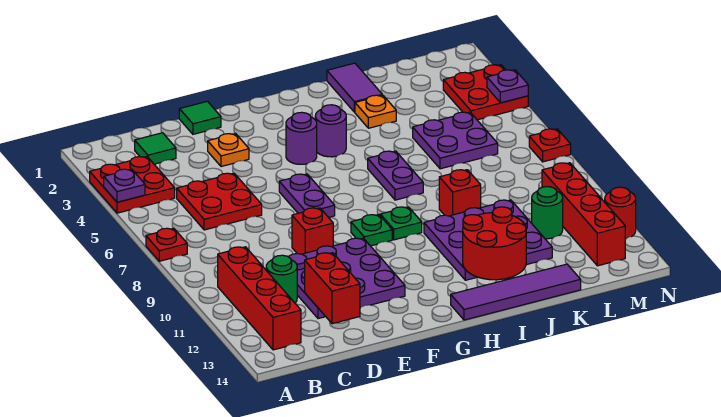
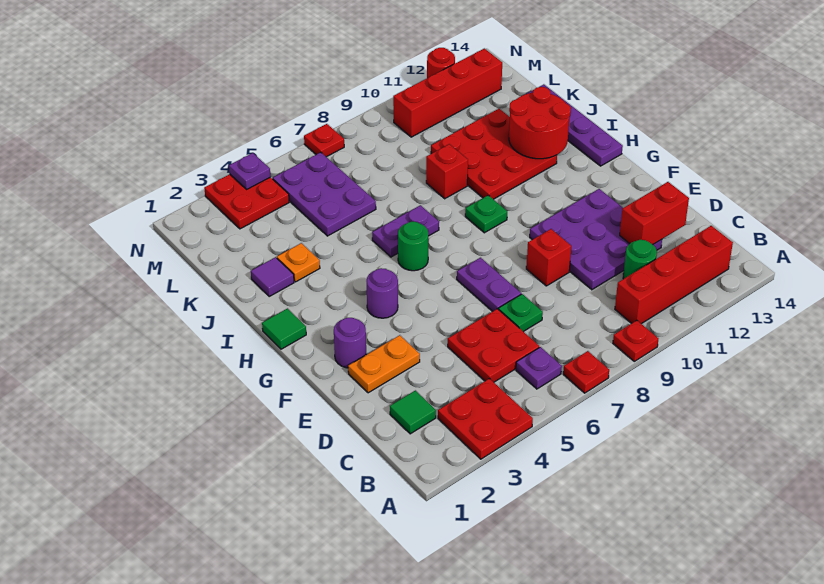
purple 1x1 plate [104,169,145,202] -> purple 1x1 plate moved to [516,347,562,389]
none -> red 1x1 plate [613,320,658,361]
green 1x1 tile [179,101,221,134] -> green 1x1 tile moved to [262,308,306,349]
orange 1x1 plate [208,134,249,167] -> orange 1x2 plate [348,335,420,393]
purple 1x2 plate [279,174,335,217] -> purple 1x2 plate turned to [457,258,521,311]
green 1x1 plate [351,215,392,246] -> green 1x1 plate moved to [499,294,543,332]
purple 1x1 round brick [315,105,346,157] -> purple 1x1 round brick moved to [334,318,366,368]
purple 1x4 tile [451,264,581,320] -> purple 1x4 plate [527,84,623,166]
purple 3x3 plate [424,200,552,280] -> red 3x3 plate [431,109,557,199]
purple 1x2 tile [327,63,382,112] -> purple 1x1 tile [251,257,294,296]
purple 2x2 plate [413,112,498,169] -> purple 2x3 plate [273,152,376,236]
green 1x1 round brick [532,187,563,239] -> green 1x1 round brick moved to [398,222,428,271]

